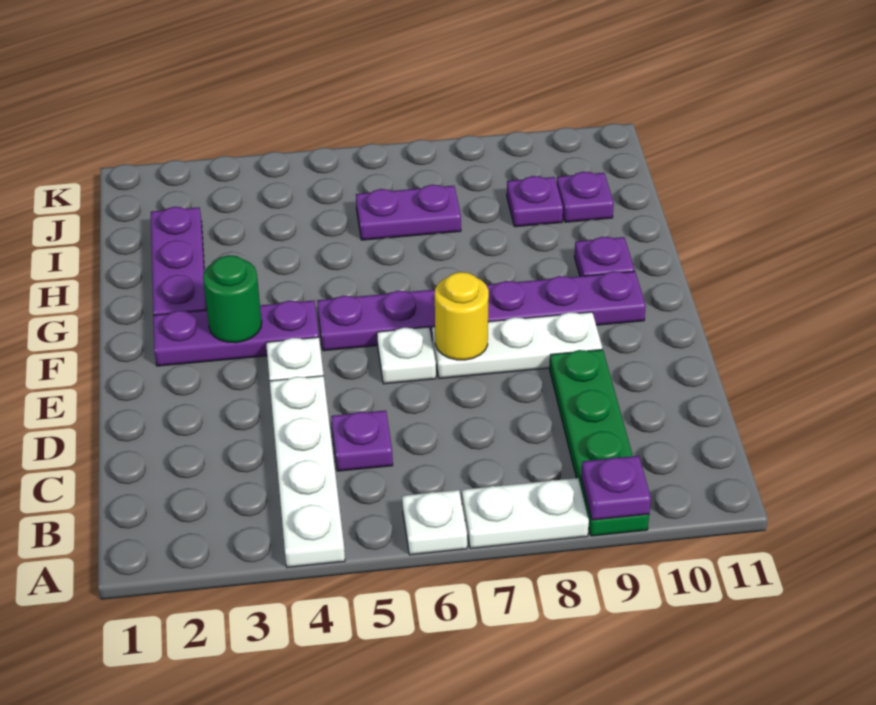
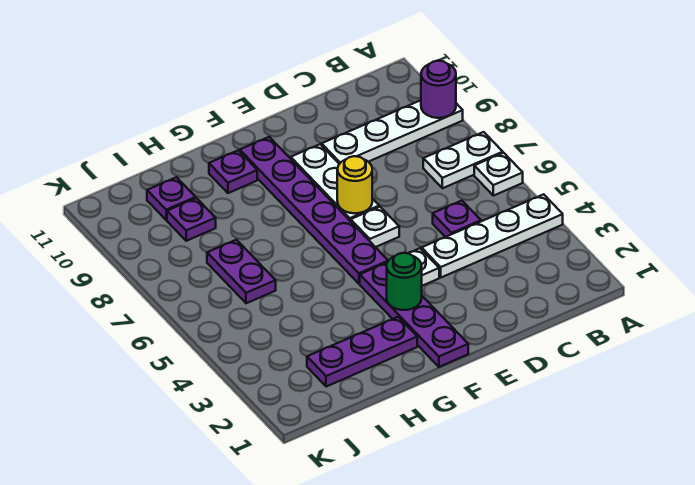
white 1x2 plate [462,478,589,549] -> white 1x2 plate turned to [423,132,503,188]
green 1x4 plate [550,349,649,536] -> white 1x4 plate [322,100,463,164]
purple 1x1 plate [581,456,651,520] -> purple 1x1 round brick [421,61,456,118]
purple 1x3 plate [153,301,319,366] -> purple 1x4 plate [360,263,468,367]

